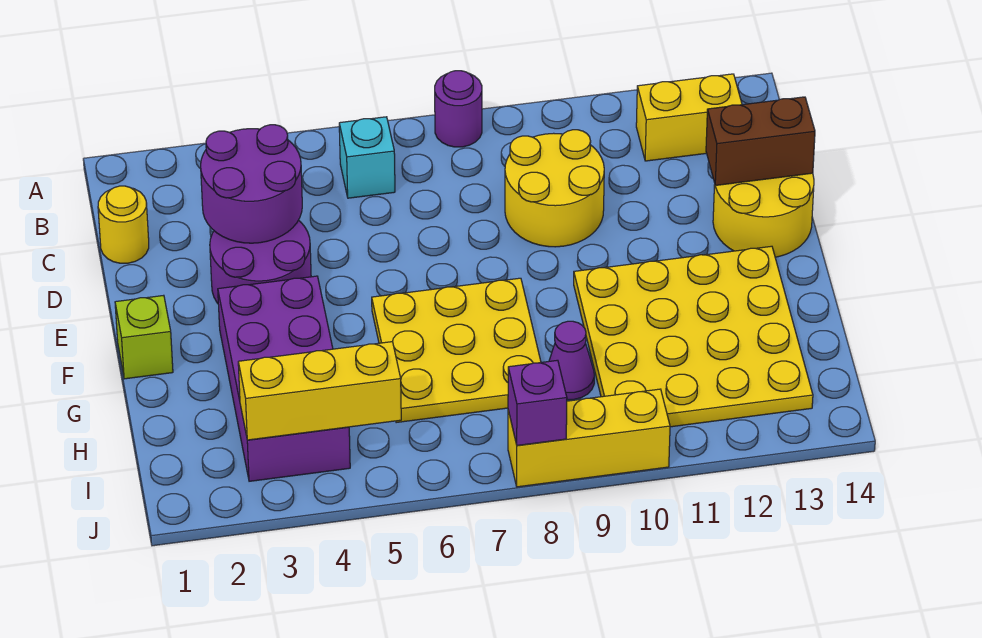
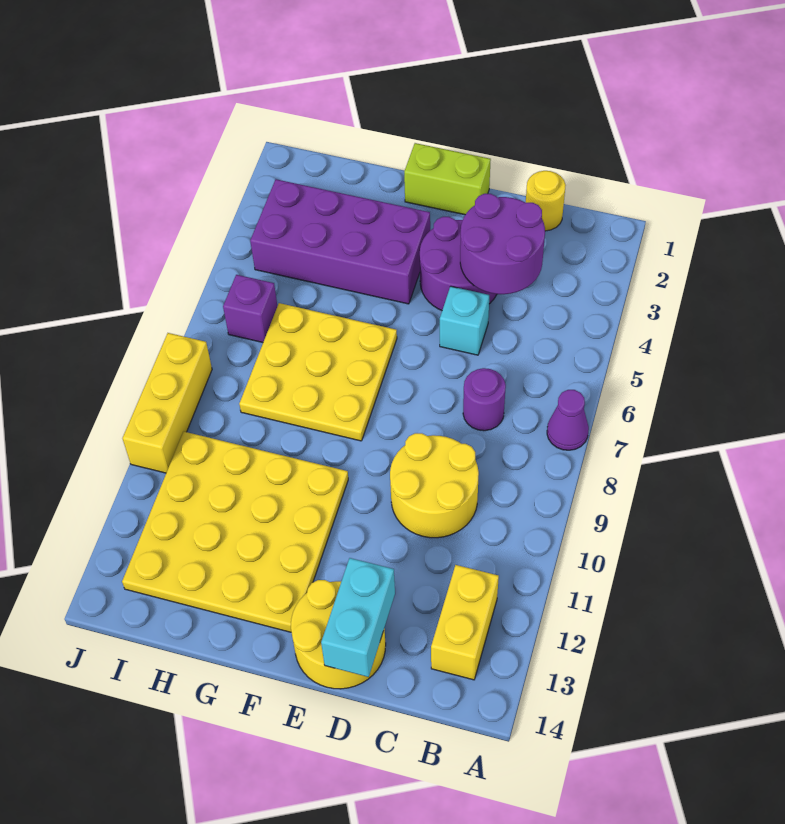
purple 1x1 round brick [435,71,482,147] -> purple 1x1 round brick moved to [463,368,506,431]
cyan 1x1 brick [339,117,395,198] -> cyan 1x1 brick moved to [440,286,489,355]
brown 1x2 brick [706,97,815,186] -> cyan 1x2 brick [321,558,395,677]
lime 1x1 brick [115,295,173,379] -> lime 1x2 brick [404,143,491,215]
purple 1x1 cone [549,321,594,400] -> purple 1x1 cone moved to [547,390,589,450]
yellow 1x3 brick [238,342,401,440] -> none
purple 1x1 brick [508,360,567,445] -> purple 1x1 brick moved to [223,275,277,342]

